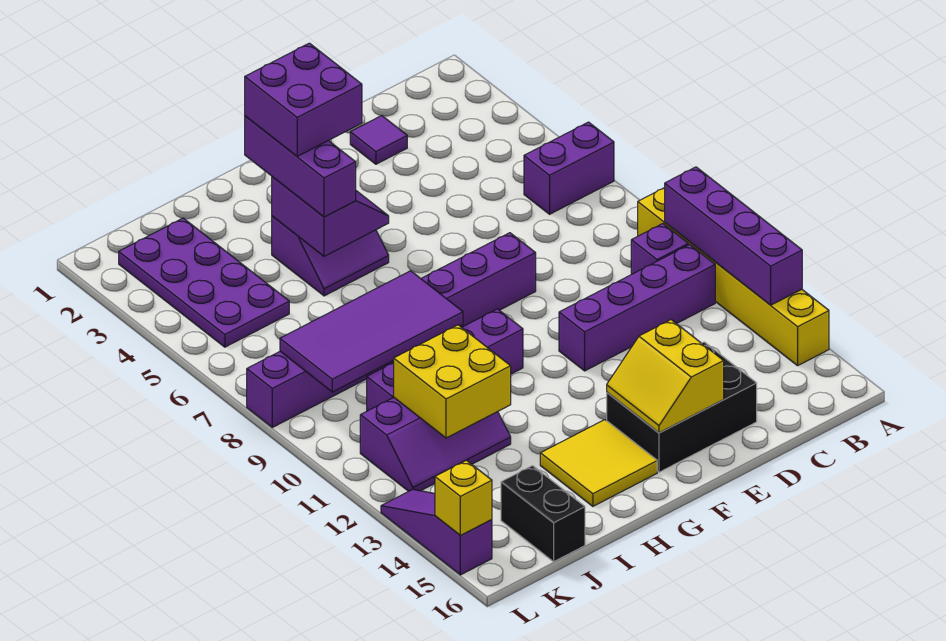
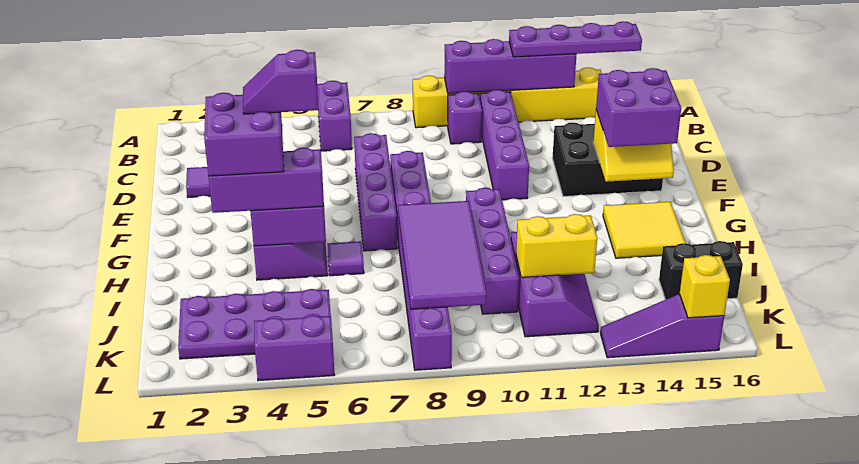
none -> purple 1x4 plate [509,21,642,57]
none -> purple 1x4 brick [354,133,397,251]
black 2x3 brick [607,342,757,472] -> black 2x3 brick turned to [552,122,663,196]
none -> purple 2x2 brick [596,68,681,147]
none -> purple 1x2 slope [243,50,319,114]
none -> purple 1x1 tile [327,241,364,276]
yellow 2x2 brick [394,325,511,438] -> yellow 1x2 brick [516,214,597,277]
none -> purple 1x2 brick [254,315,334,381]

